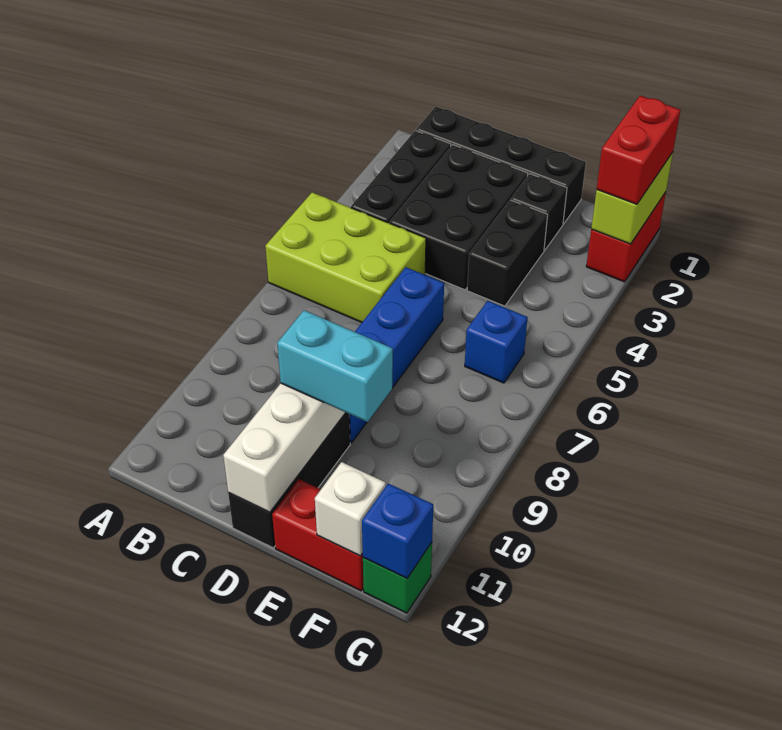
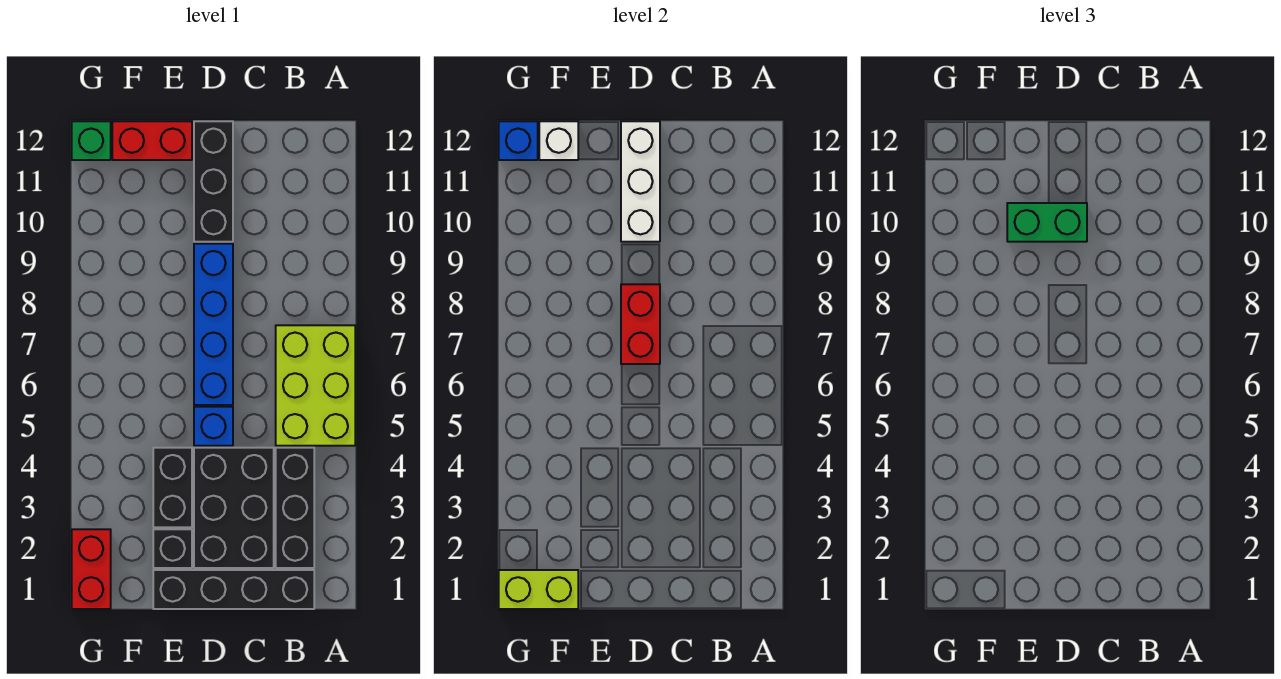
lime 2x3 brick [265,192,426,322] -> lime 2x3 brick turned to [276,325,355,446]
cyan 1x2 brick [277,310,393,422] -> green 1x2 brick [1007,203,1087,242]
blue 1x1 brick [465,301,528,383] -> blue 1x1 brick moved to [194,407,233,446]
lime 1x2 brick [591,152,673,244] -> lime 1x2 brick turned to [499,570,578,609]
red 1x2 brick [597,96,680,204] -> red 1x2 brick moved to [621,284,660,364]

